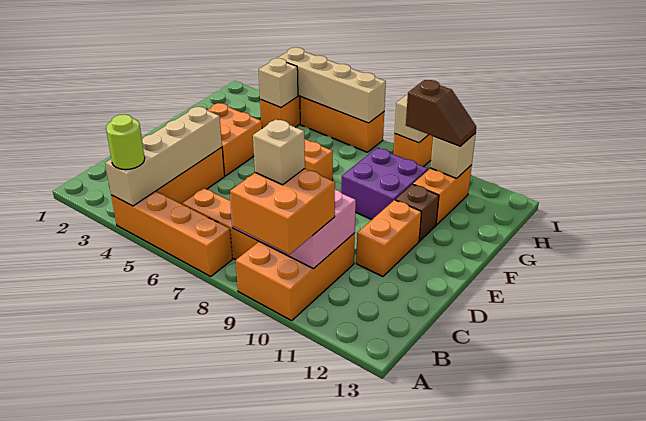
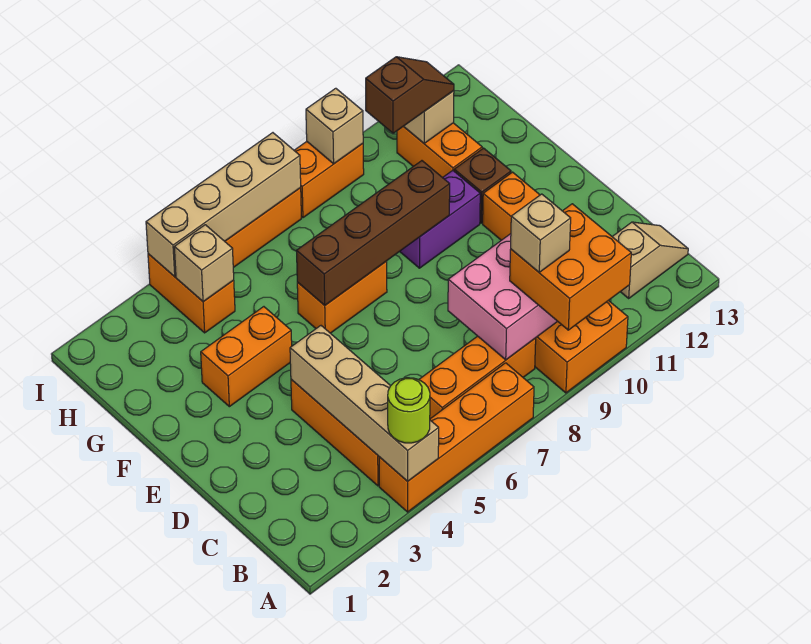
none -> tan 1x2 slope [612,222,688,298]
orange 2x2 brick [207,103,262,176] -> orange 1x2 brick [201,307,292,407]
none -> brown 1x4 brick [297,161,450,305]
purple 2x2 brick [341,148,428,220] -> purple 1x2 brick [400,170,480,268]
orange 1x1 brick [393,134,433,167] -> orange 1x2 brick [294,142,364,218]

